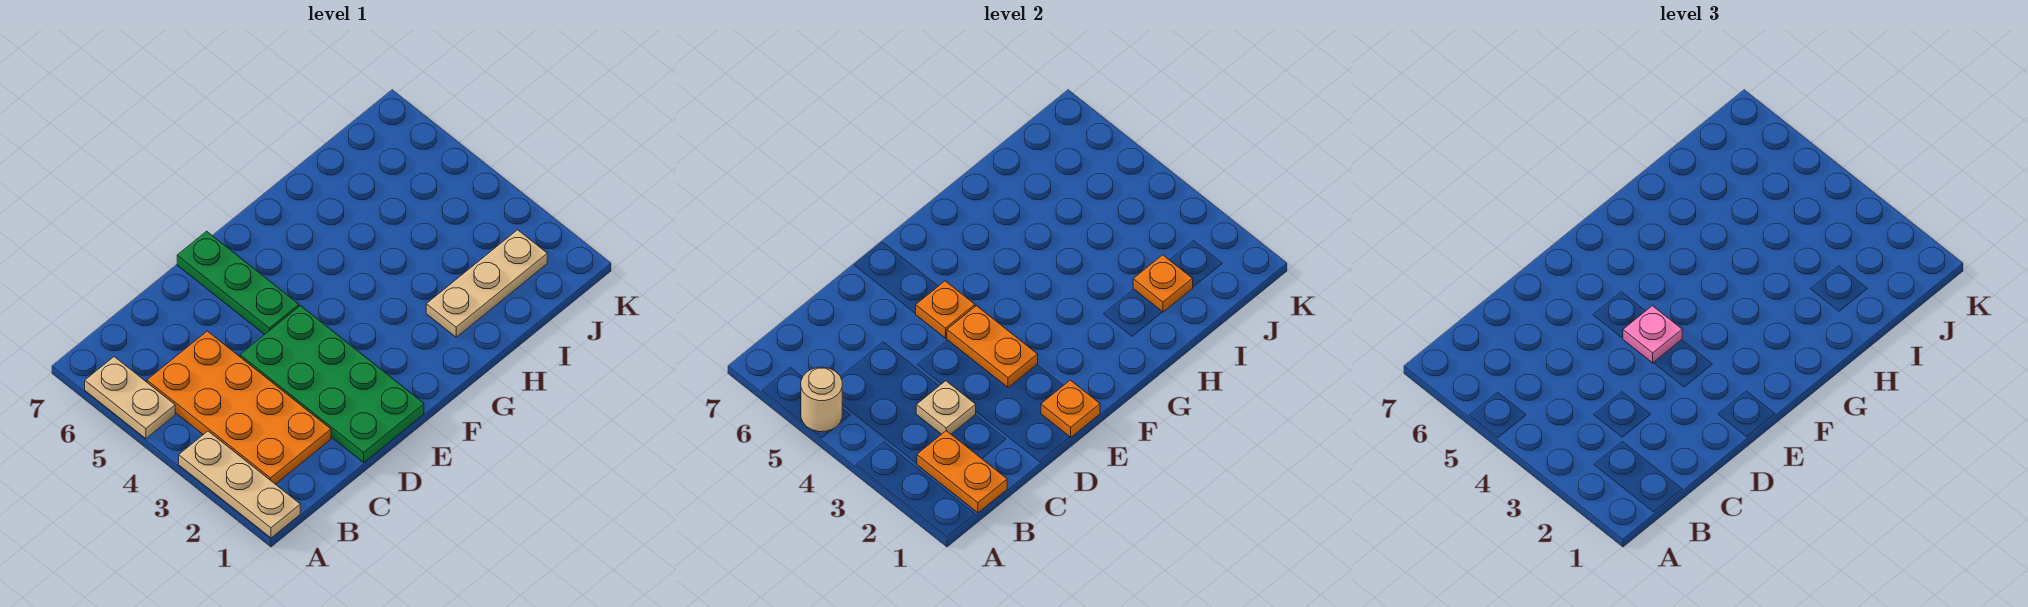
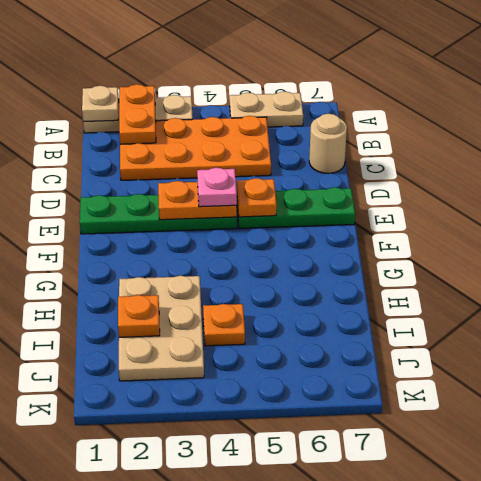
tan 1x1 round brick [801,367,842,432] -> tan 1x1 round brick moved to [309,114,347,174]
orange 1x2 plate [917,431,1007,513] -> orange 1x2 plate turned to [119,84,156,144]
tan 1x1 plate [916,381,976,434] -> tan 1x1 plate moved to [82,86,119,122]
green 2x4 plate [240,306,424,462] -> green 1x4 plate [80,194,237,234]
orange 1x1 plate [1041,380,1100,437] -> orange 1x1 plate moved to [203,304,245,346]
tan 1x3 plate [426,230,547,337] -> tan 2x3 plate [119,276,204,381]

